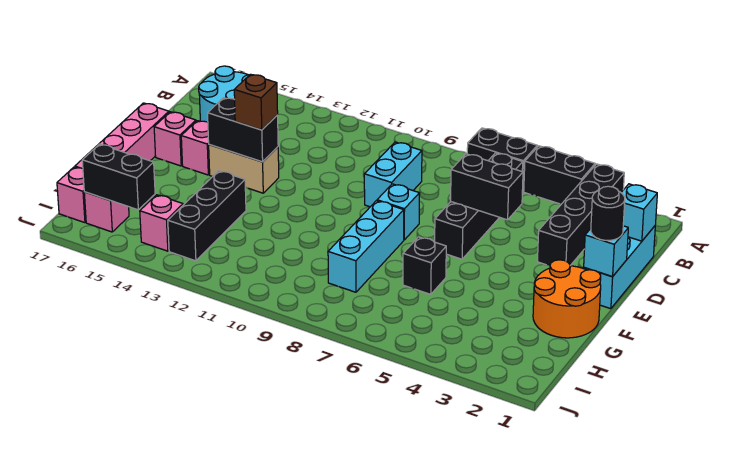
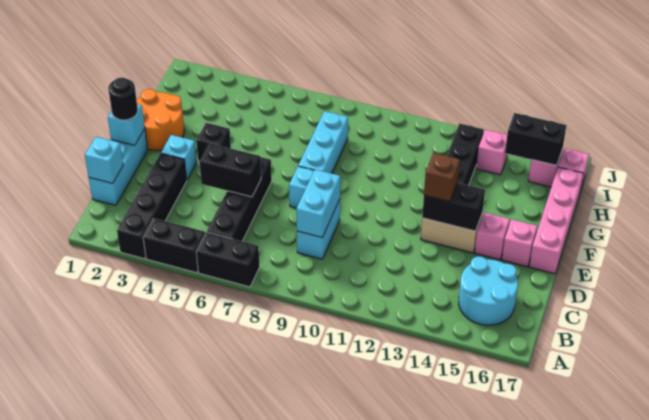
none -> cyan 1x2 brick [296,170,340,238]
none -> cyan 1x1 brick [161,135,197,180]
black 1x1 brick [403,237,446,294] -> black 1x1 brick moved to [196,123,231,162]

